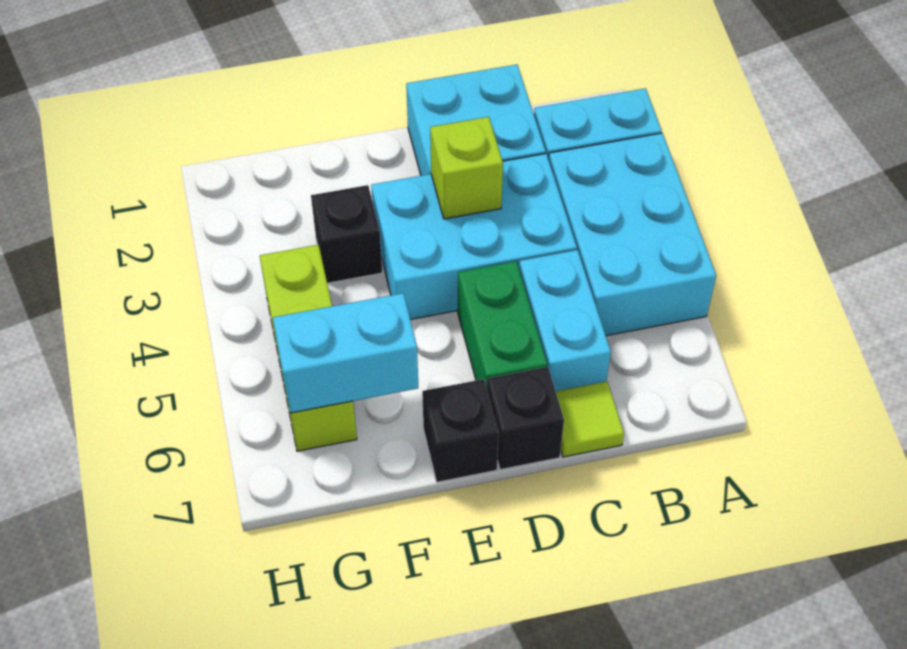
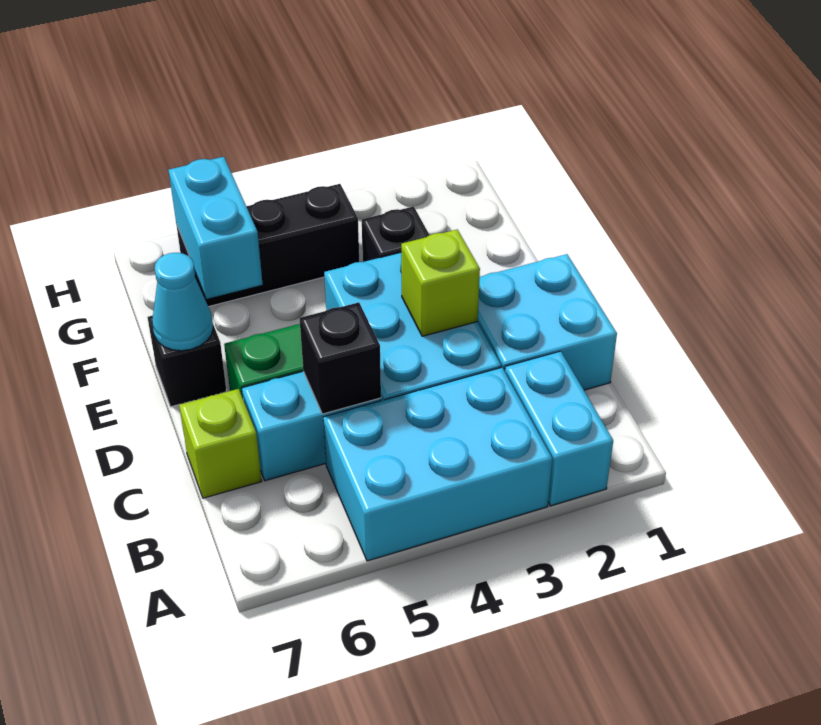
lime 1x1 tile [556,381,624,457] -> lime 1x1 brick [179,389,262,498]
black 1x1 brick [487,367,564,470] -> black 1x1 brick moved to [299,302,381,414]
none -> cyan 1x1 cone [152,253,213,351]
lime 1x3 brick [260,245,357,451] -> black 1x3 brick [176,184,359,307]

